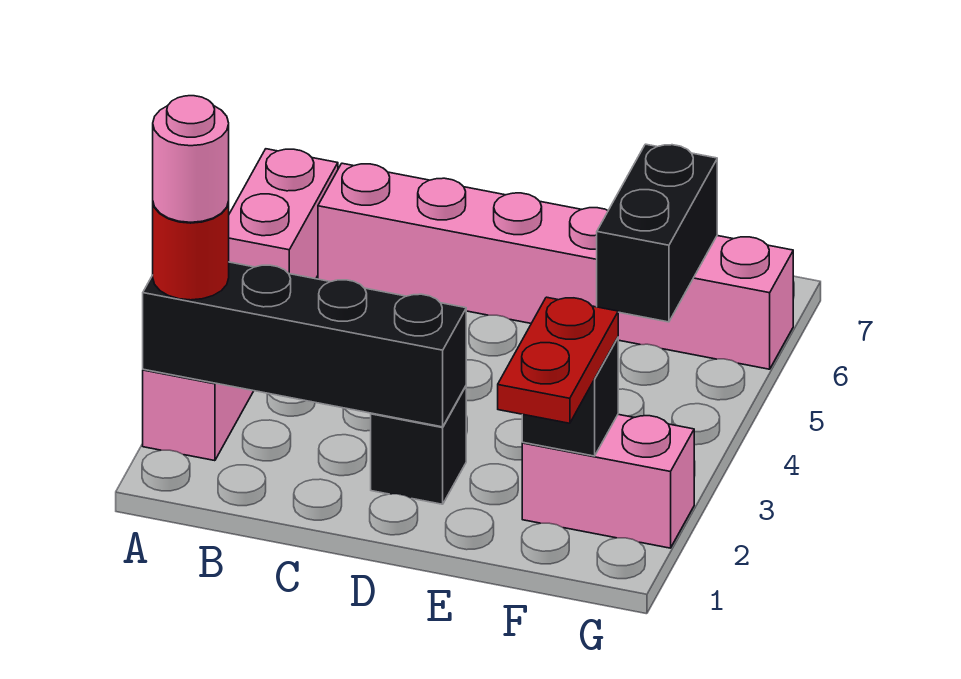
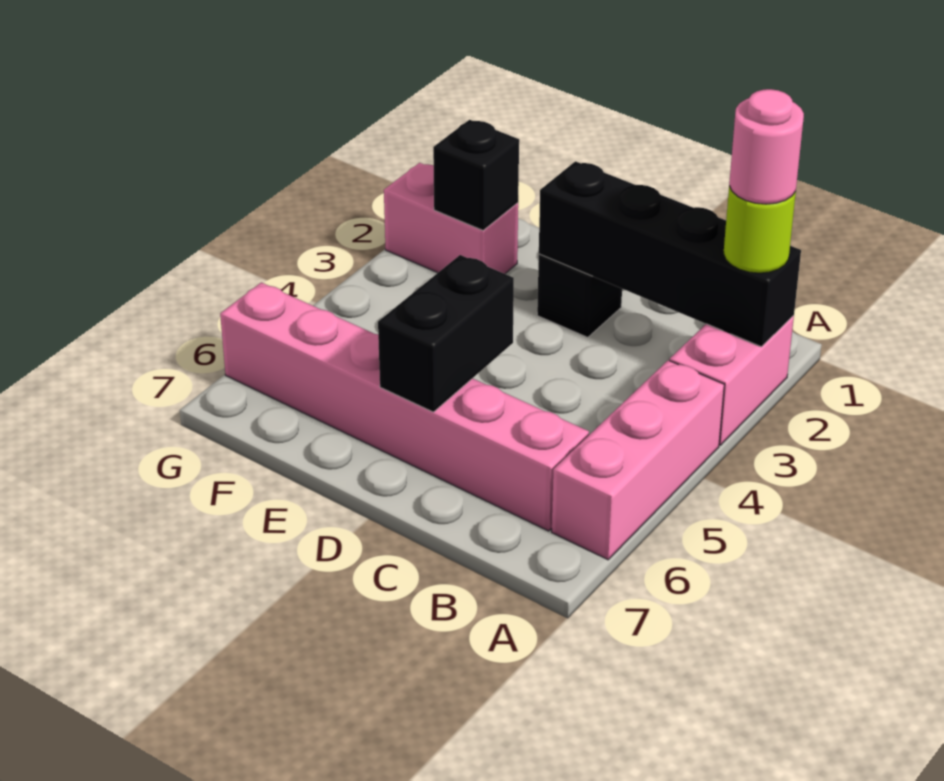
red 1x1 round brick [153,202,229,300] -> lime 1x1 round brick [723,186,796,273]
pink 1x2 brick [229,149,338,279] -> pink 1x3 brick [552,360,724,560]
red 1x2 plate [498,297,618,423] -> none
black 1x2 brick [597,144,717,322] -> black 1x2 brick moved to [378,255,514,412]

